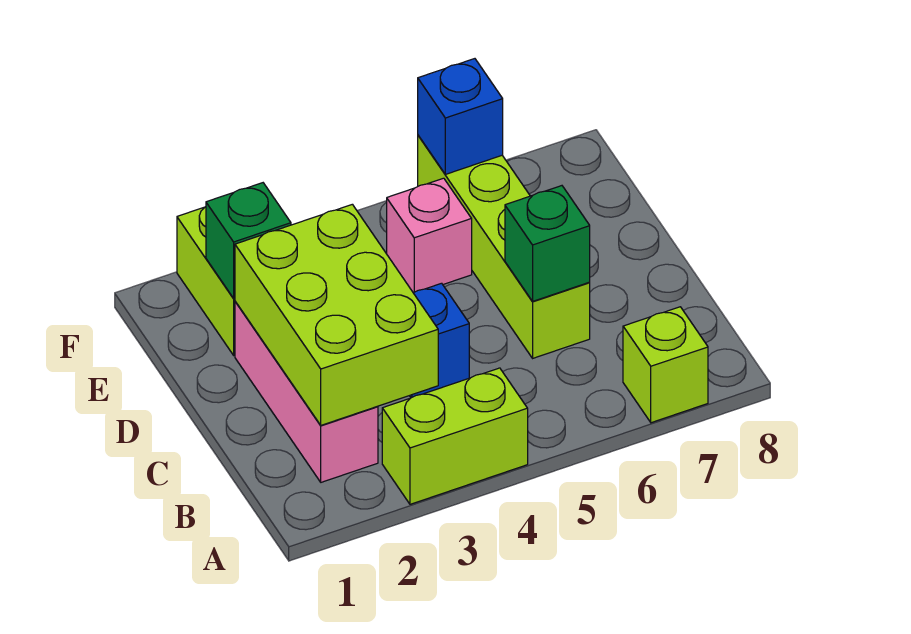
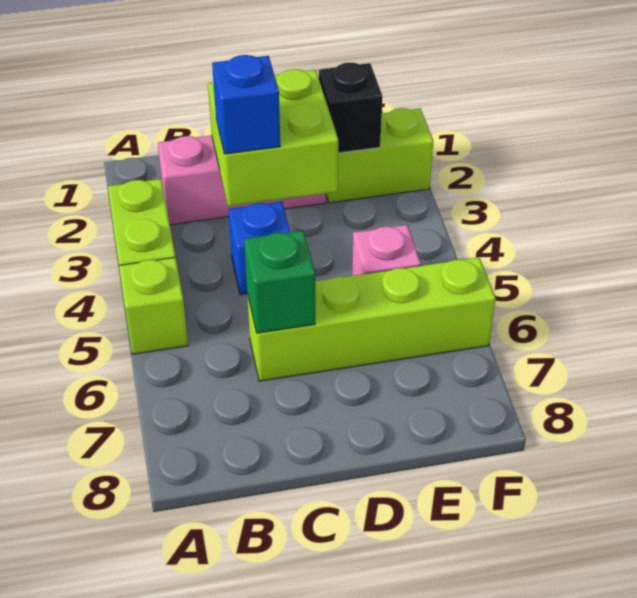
lime 1x1 brick [623,307,708,423] -> lime 1x1 brick moved to [119,258,188,354]
lime 2x3 brick [235,204,438,425] -> lime 2x2 brick [208,69,338,206]
green 1x1 brick [206,183,291,298] -> black 1x1 brick [319,62,382,153]
blue 1x1 brick [418,59,503,174] -> blue 1x1 brick moved to [212,55,280,154]

